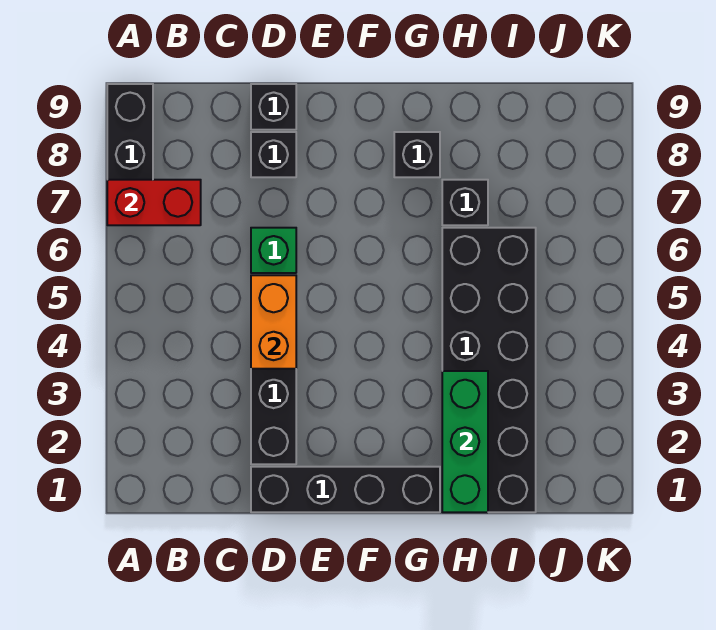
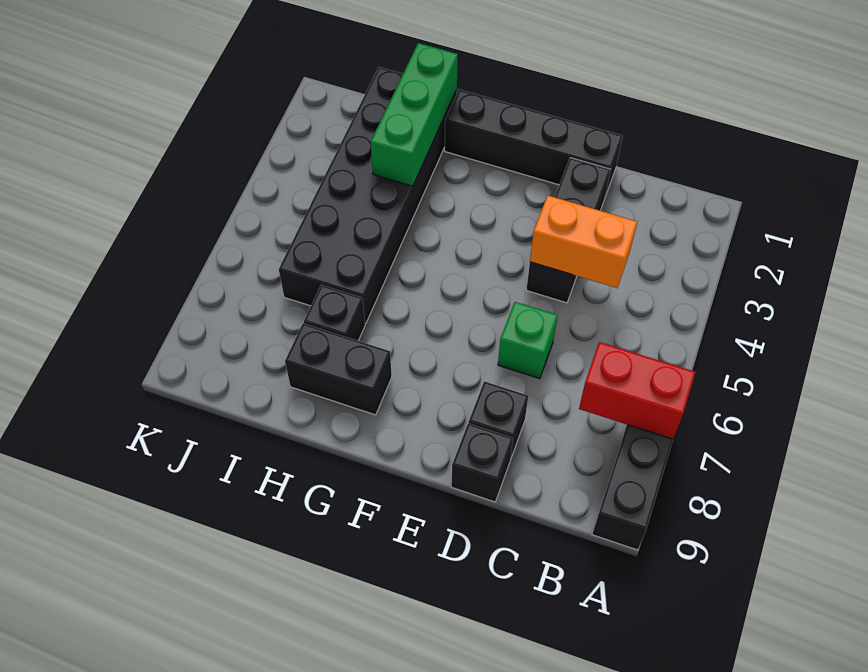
orange 1x2 brick [251,275,296,369] -> orange 1x2 brick turned to [530,196,637,288]
black 1x1 brick [394,132,440,177] -> black 1x2 brick [285,323,392,415]

